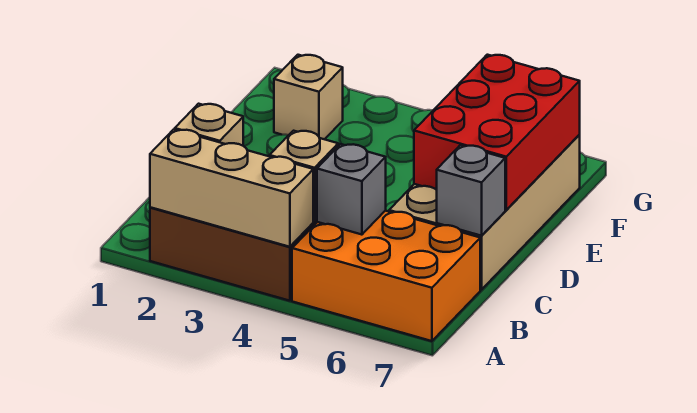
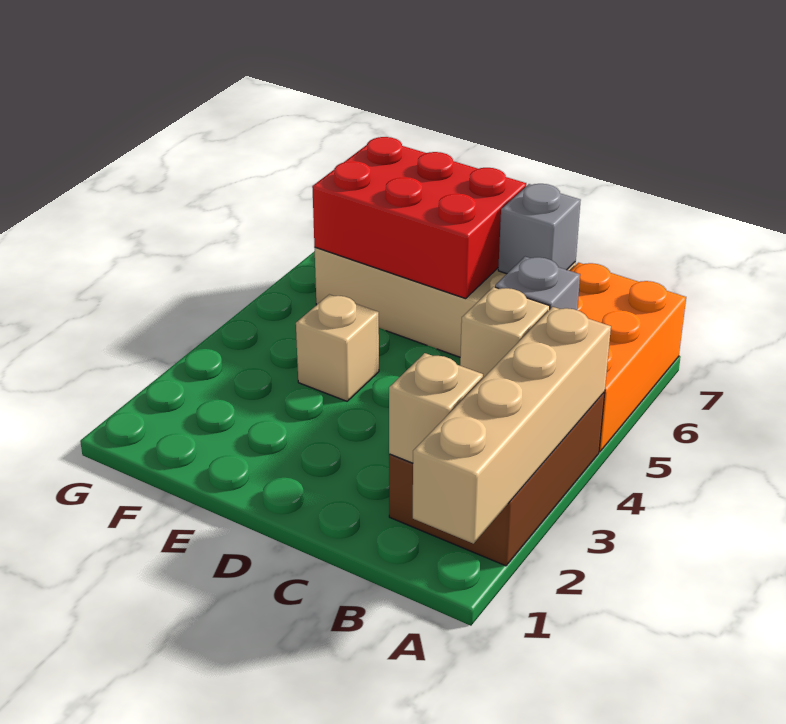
tan 1x3 brick [150,129,313,247] -> tan 1x4 brick [413,307,611,544]
tan 1x1 brick [274,55,343,139] -> tan 1x1 brick moved to [296,294,379,401]

